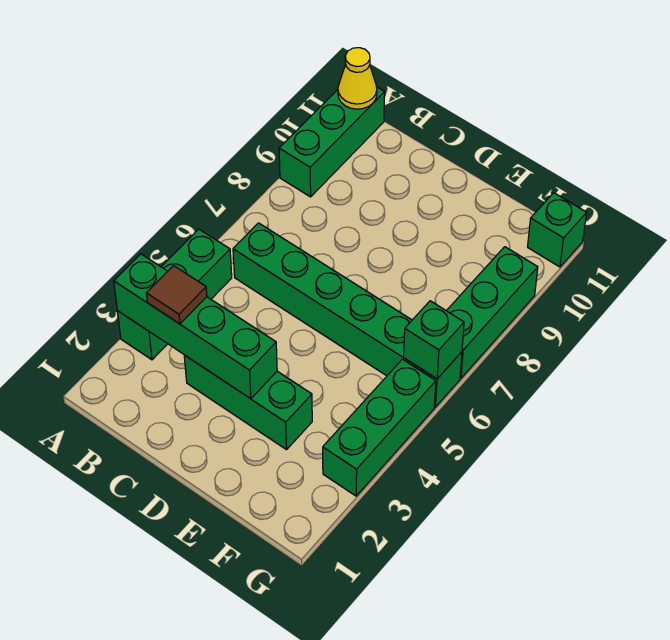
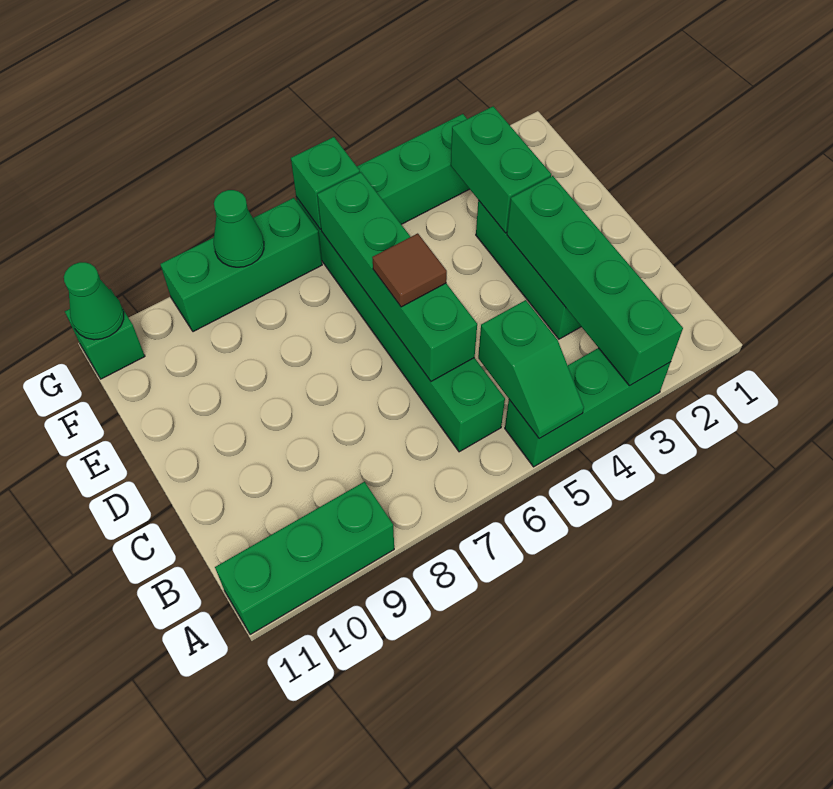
none -> green 1x2 slope [478,300,584,439]
yellow 1x1 cone [338,48,377,109] -> none
brown 1x1 tile [146,266,207,324] -> brown 1x1 tile moved to [372,233,447,307]
none -> green 1x4 brick [317,172,477,381]
none -> green 1x2 brick [451,106,551,233]
none -> green 1x1 cone [214,190,264,267]
none -> green 1x1 cone [64,262,124,340]

